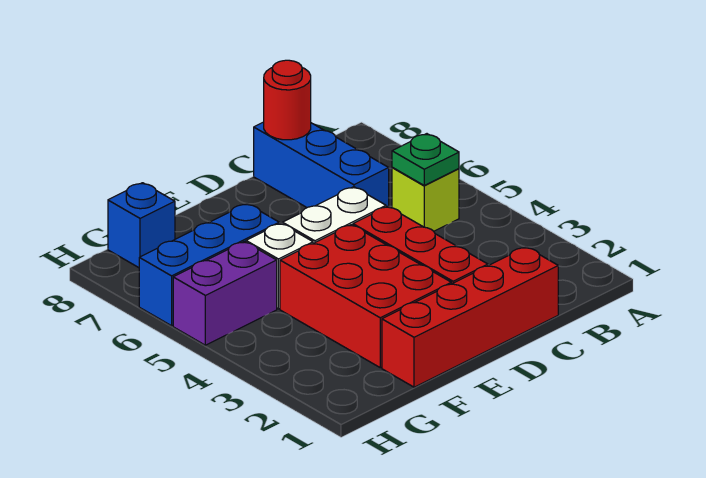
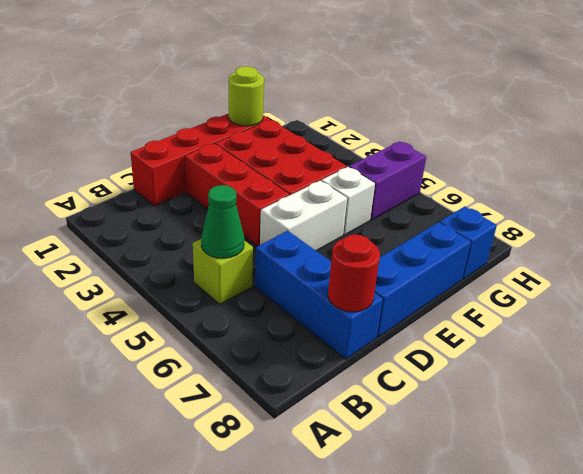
green 1x1 plate [392,134,459,185] -> green 1x1 cone [201,185,244,258]
none -> lime 1x1 round brick [229,66,264,126]
blue 1x3 brick [139,204,279,326] -> blue 1x3 brick moved to [374,222,471,337]

